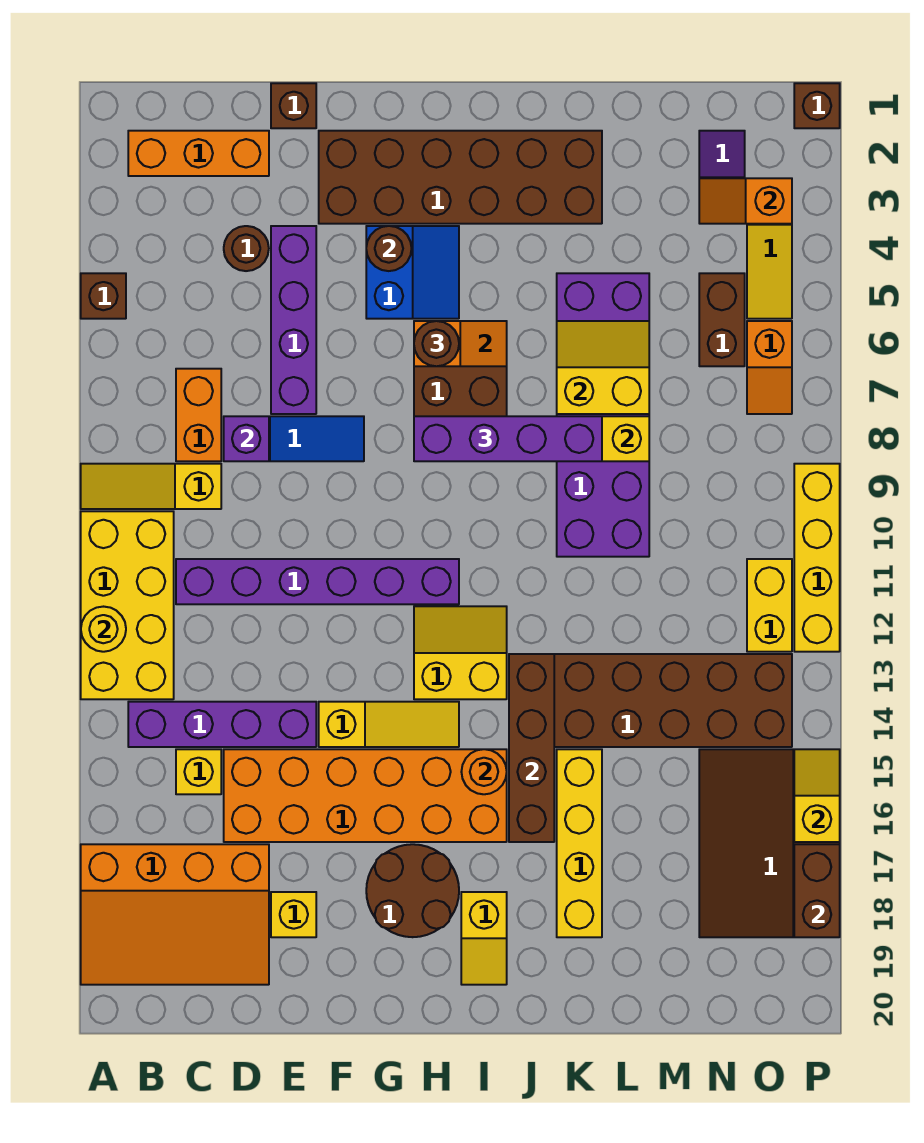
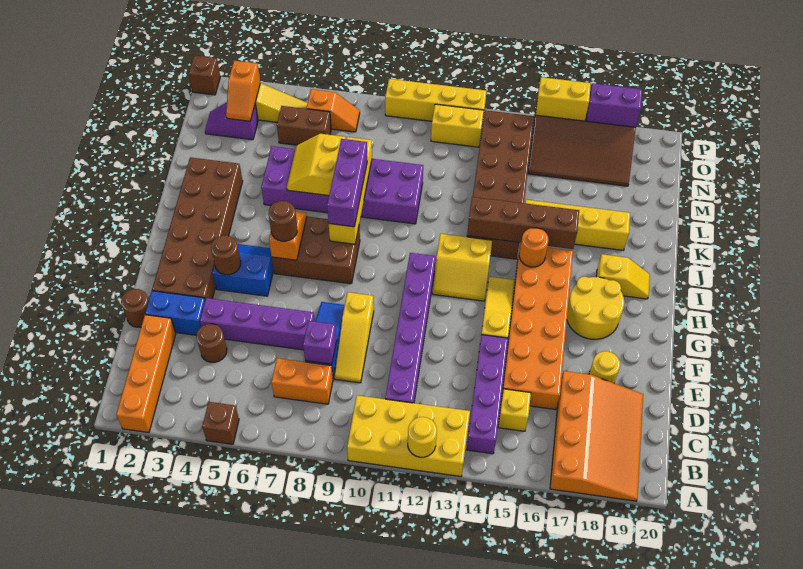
yellow 1x3 slope [81,464,221,509] -> yellow 1x3 slope moved to [334,292,374,383]
orange 1x3 brick [128,131,269,176] -> orange 1x4 brick [116,315,176,433]
brown 1x1 brick [271,83,316,128] -> brown 1x1 round brick [121,289,149,327]
none -> blue 1x2 brick [145,291,205,335]
yellow 1x1 brick [271,892,316,937] -> yellow 1x1 round brick [589,351,620,383]
brown 2x2 round brick [366,844,459,937] -> yellow 2x2 round brick [567,277,624,339]
purple 1x4 brick [414,416,602,461] -> purple 1x3 brick [327,139,367,227]
yellow 2x2 slope [414,606,507,699] -> yellow 2x2 slope turned to [432,234,492,301]
yellow 1x2 slope [794,749,840,842] -> yellow 1x2 brick [536,77,591,121]
brown 1x2 brick [794,844,840,937] -> purple 1x2 brick [586,83,642,127]

